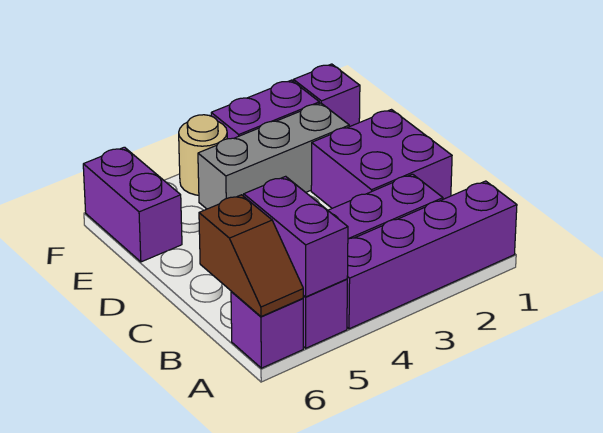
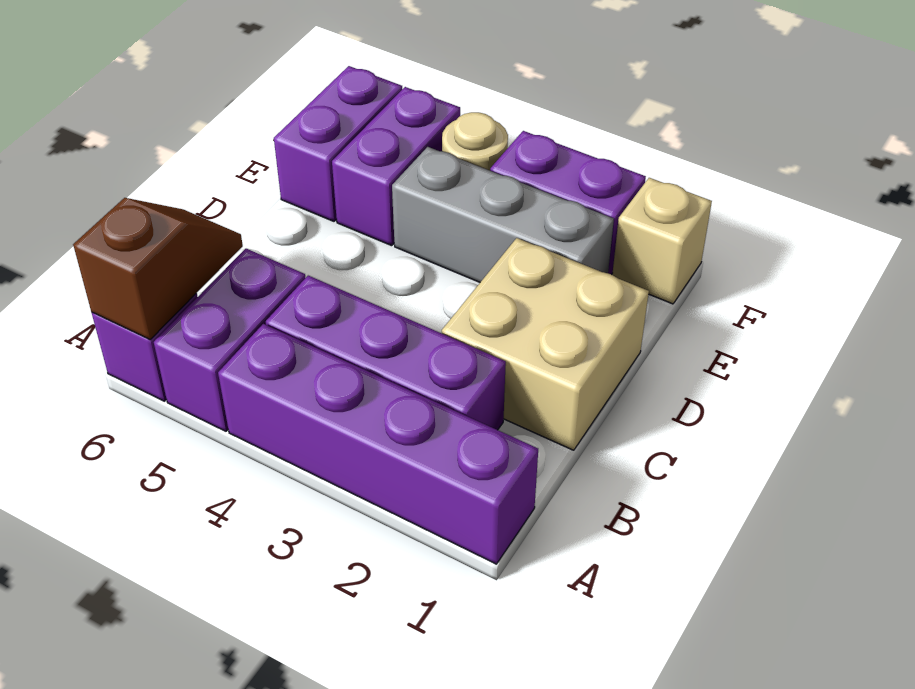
purple 1x2 brick [244,176,348,297] -> purple 1x2 brick moved to [332,87,460,246]
brown 1x2 slope [199,195,303,317] -> brown 1x2 slope turned to [73,198,243,340]
purple 2x2 brick [311,110,452,208] -> tan 2x2 brick [442,238,649,450]
purple 1x1 brick [293,64,360,127] -> tan 1x1 brick [612,178,712,304]

